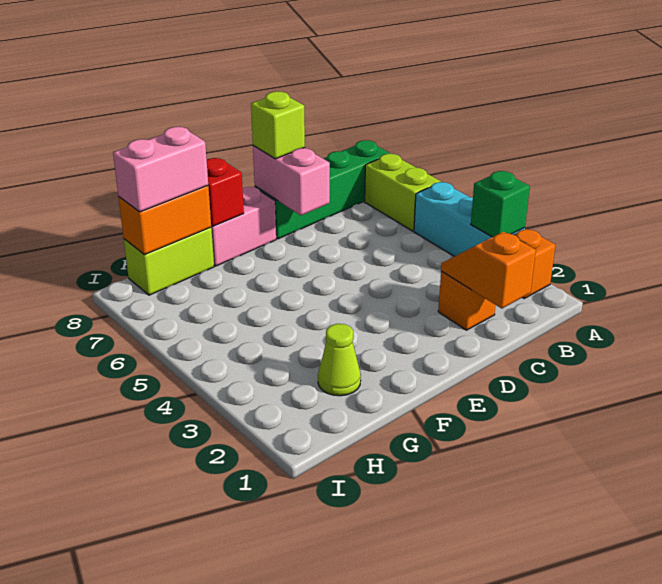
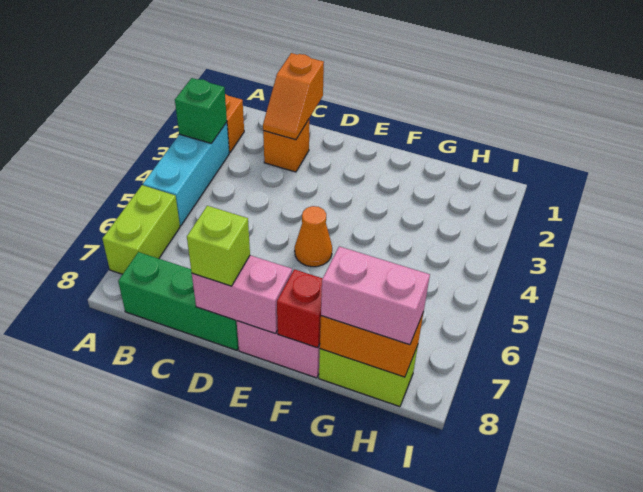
green 1x4 brick [255,140,390,239] -> green 1x3 brick [118,252,239,350]
pink 1x2 brick [253,146,330,215] -> pink 1x2 brick turned to [192,255,292,333]
none -> orange 1x1 cone [295,206,332,267]
lime 1x1 cone [318,324,361,396] -> none

